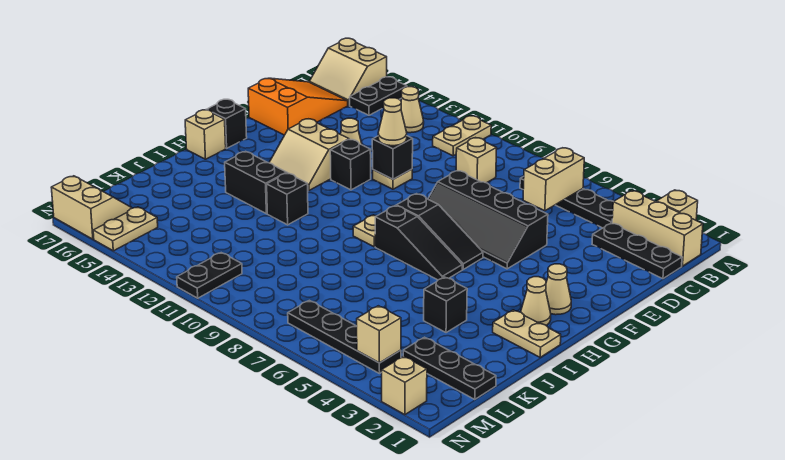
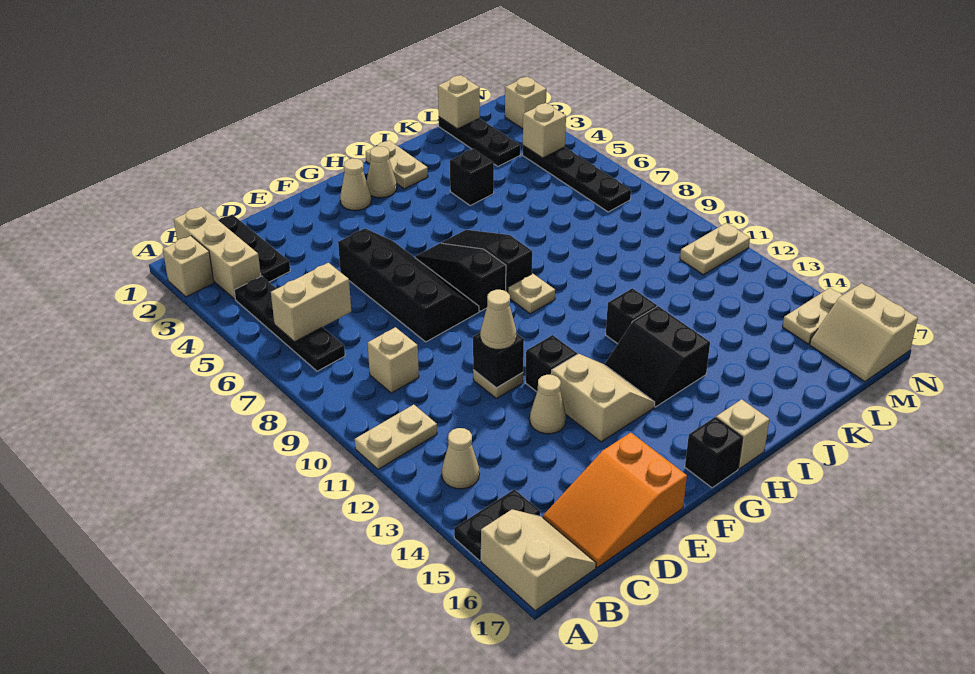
none -> tan 1x1 brick [438,75,480,129]
black 1x2 plate [177,253,242,298] -> tan 1x2 plate [680,223,750,275]

